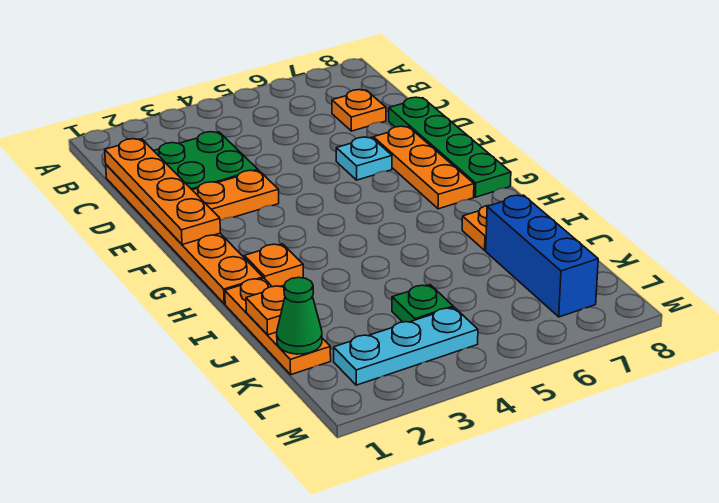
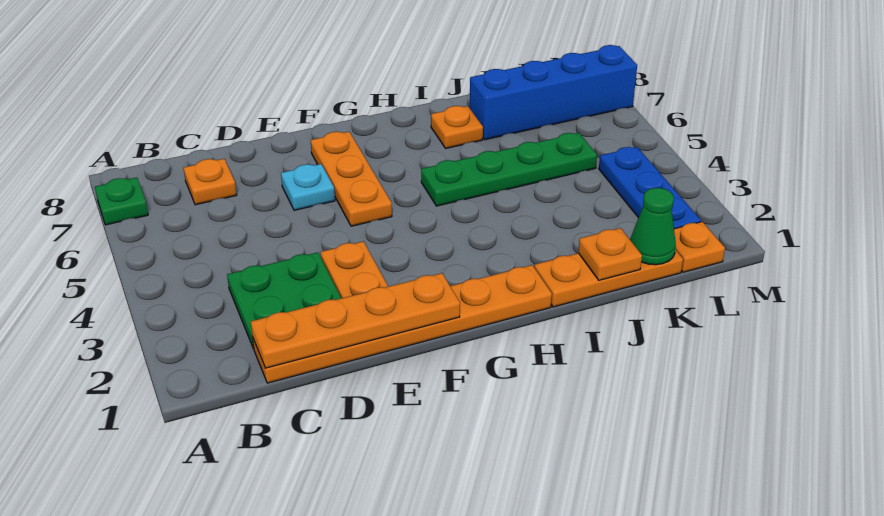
green 1x4 plate [389,97,511,197] -> green 1x4 plate moved to [421,133,597,206]
orange 1x3 plate [373,126,474,209] -> orange 1x3 plate turned to [311,132,392,226]
orange 1x1 plate [244,244,303,287] -> orange 1x1 plate moved to [674,222,725,272]
blue 1x3 brick [486,195,598,317] -> blue 1x4 brick [470,45,637,140]
green 1x1 plate [392,285,453,322] -> green 1x1 plate moved to [95,178,148,225]
cyan 1x3 plate [334,307,478,385] -> blue 1x3 plate [599,147,701,229]

